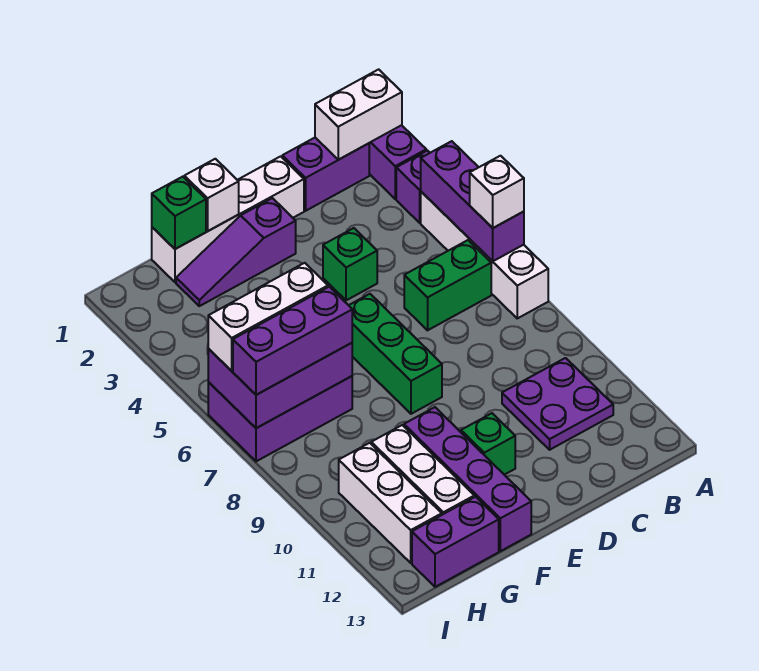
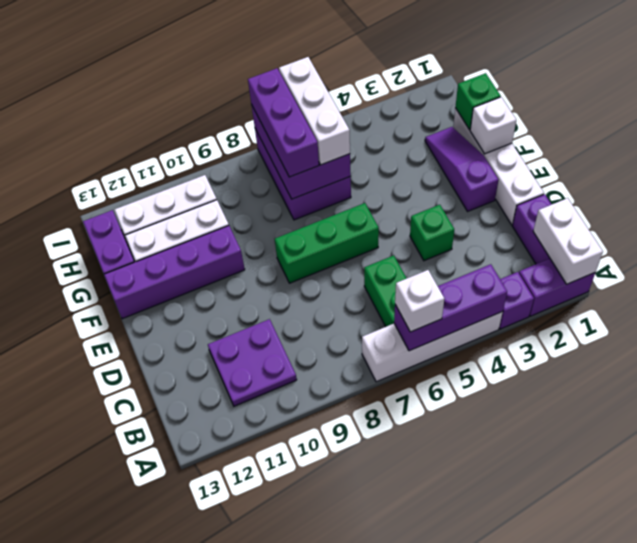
green 1x1 brick [461,413,515,475] -> none

